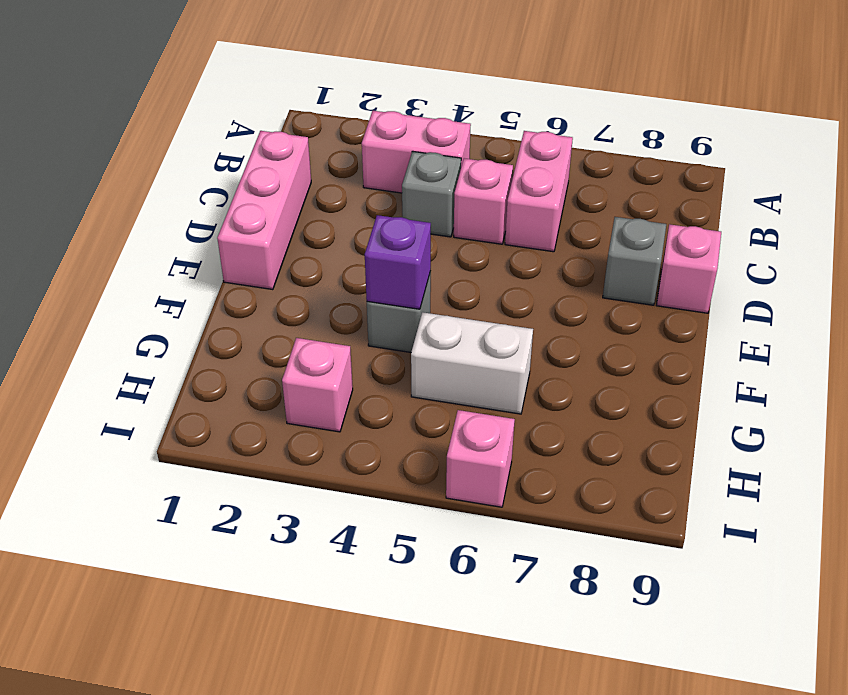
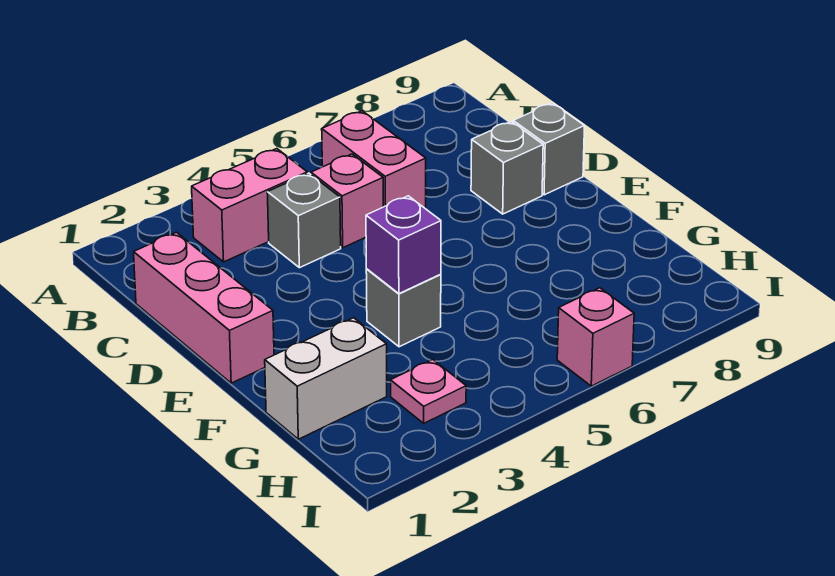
pink 1x1 brick [657,224,721,313] -> grey 1x1 brick [513,103,584,195]
white 1x2 brick [411,312,533,414] -> white 1x2 brick moved to [265,318,387,439]
pink 1x1 brick [282,338,353,432] -> pink 1x1 plate [391,360,466,423]

